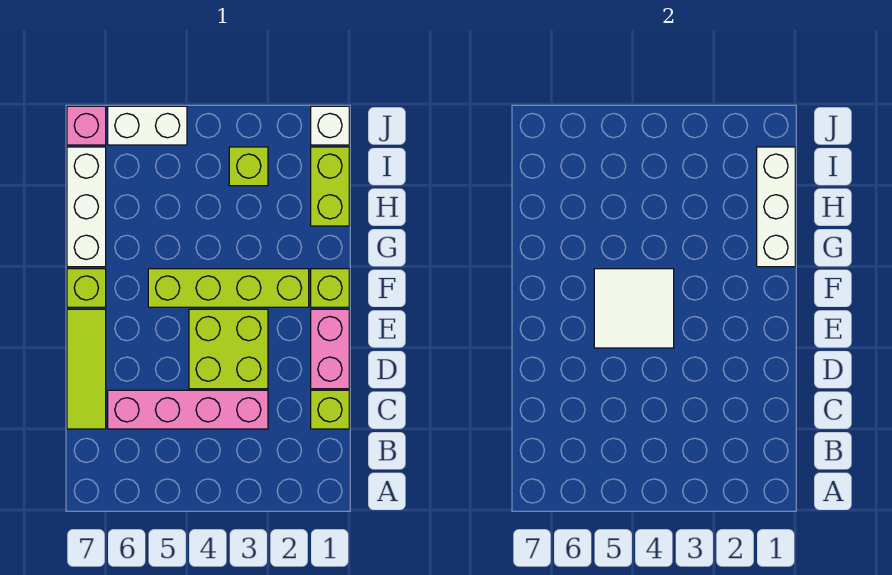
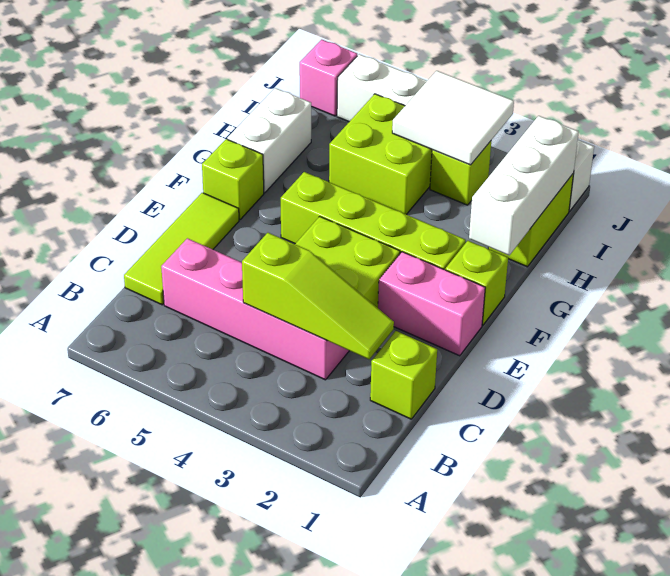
none -> lime 1x3 slope [242,233,394,359]
pink 1x2 brick [311,309,349,389] -> pink 1x2 brick turned to [378,252,485,356]
white 2x2 tile [594,269,674,348] -> white 2x2 tile moved to [392,71,514,165]
white 1x3 brick [67,147,106,267] -> white 1x2 brick [227,88,311,193]
none -> lime 2x2 brick [329,94,432,215]

